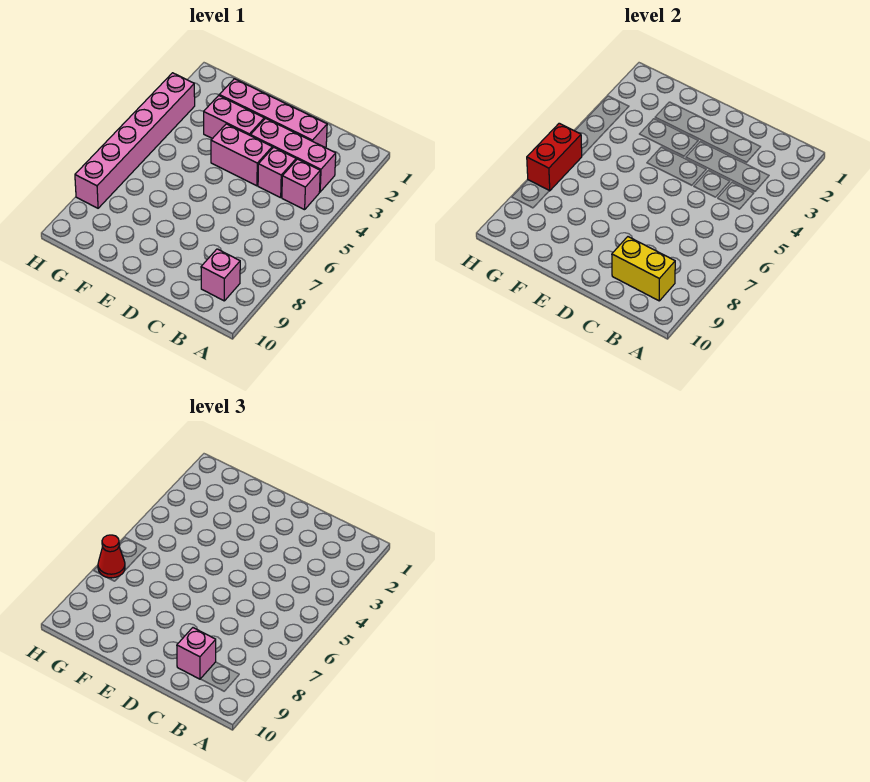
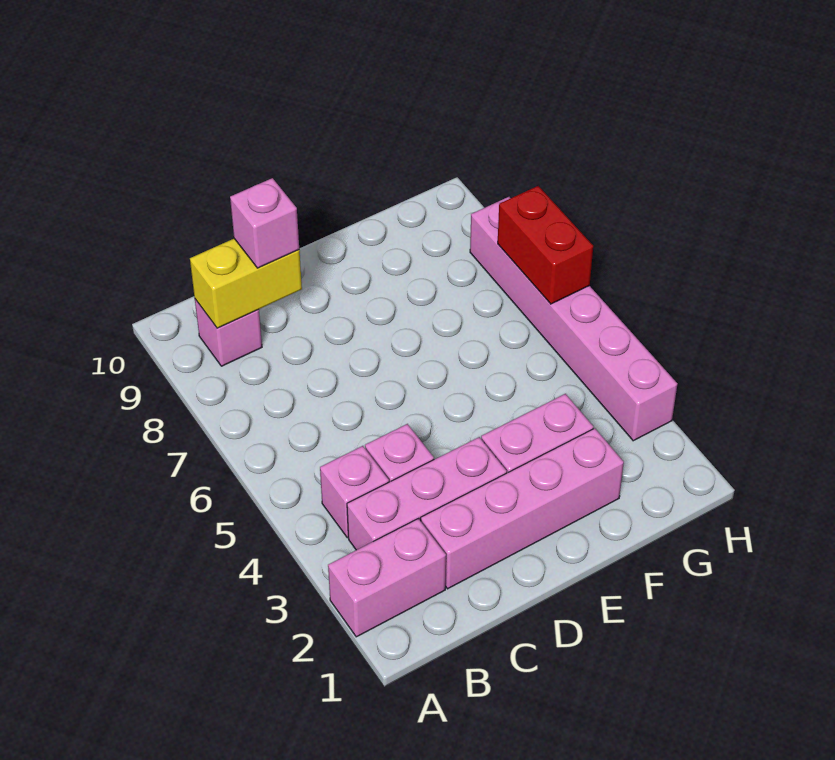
pink 1x2 brick [211,124,272,186] -> pink 1x2 brick moved to [328,519,446,637]
red 1x1 cone [98,535,125,578] -> none

